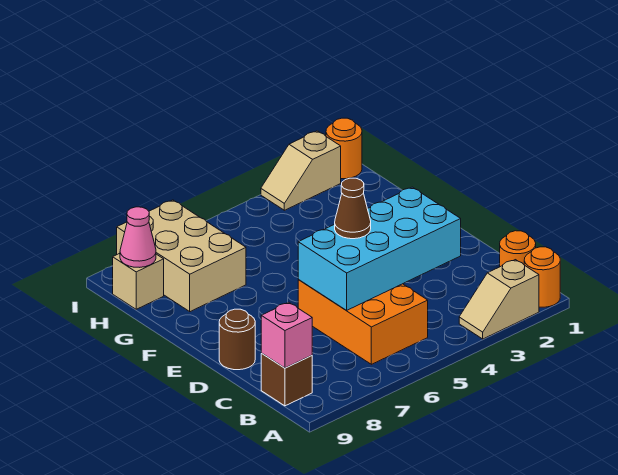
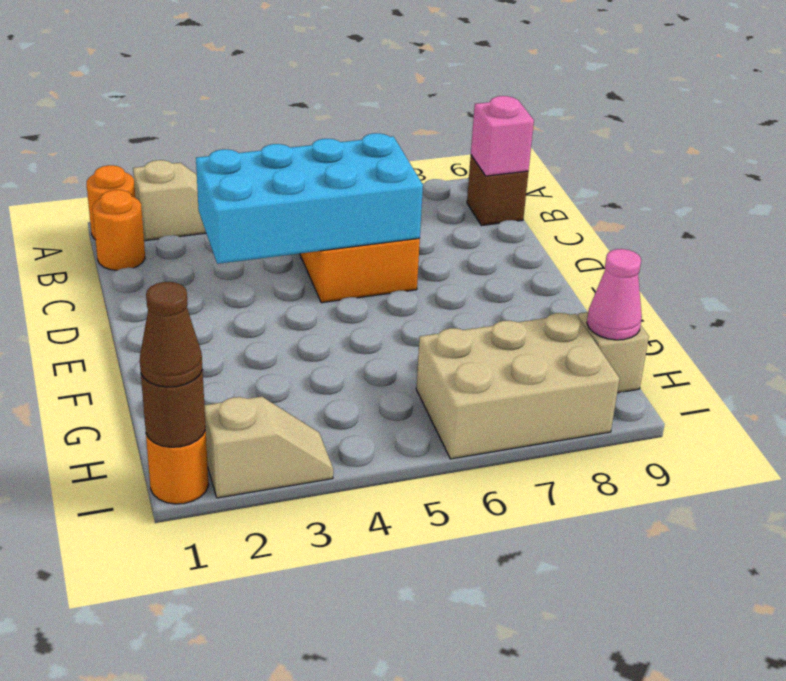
brown 1x1 cone [335,178,371,239] -> brown 1x1 cone moved to [140,282,202,387]
brown 1x1 round brick [219,309,255,370] -> brown 1x1 round brick moved to [141,369,206,447]
tan 2x3 brick [117,200,246,312] -> tan 2x3 brick turned to [416,313,620,459]

